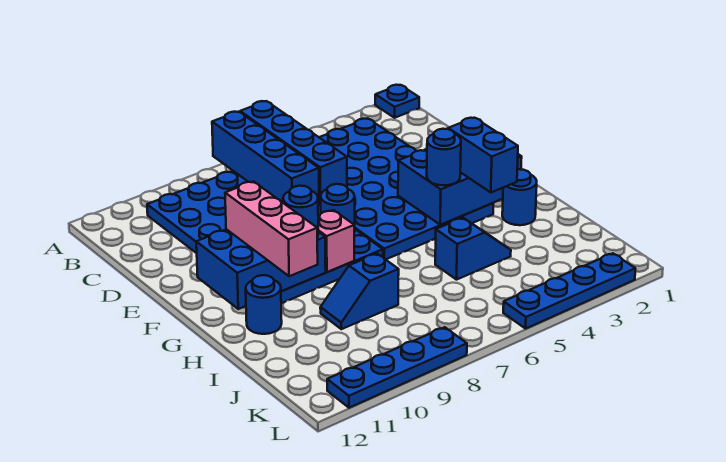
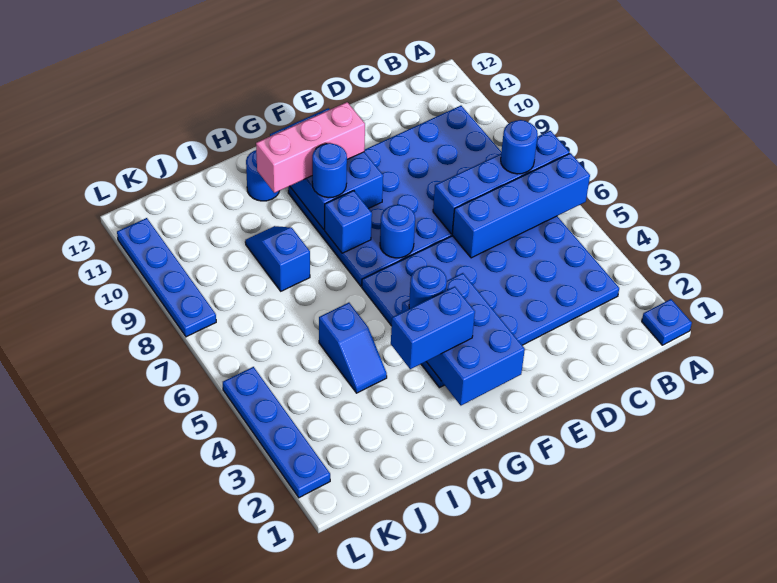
pink 1x1 brick [318,210,354,272] -> blue 1x1 brick [325,191,372,253]
blue 1x1 round brick [502,169,537,225] -> blue 1x1 round brick moved to [501,120,538,174]

